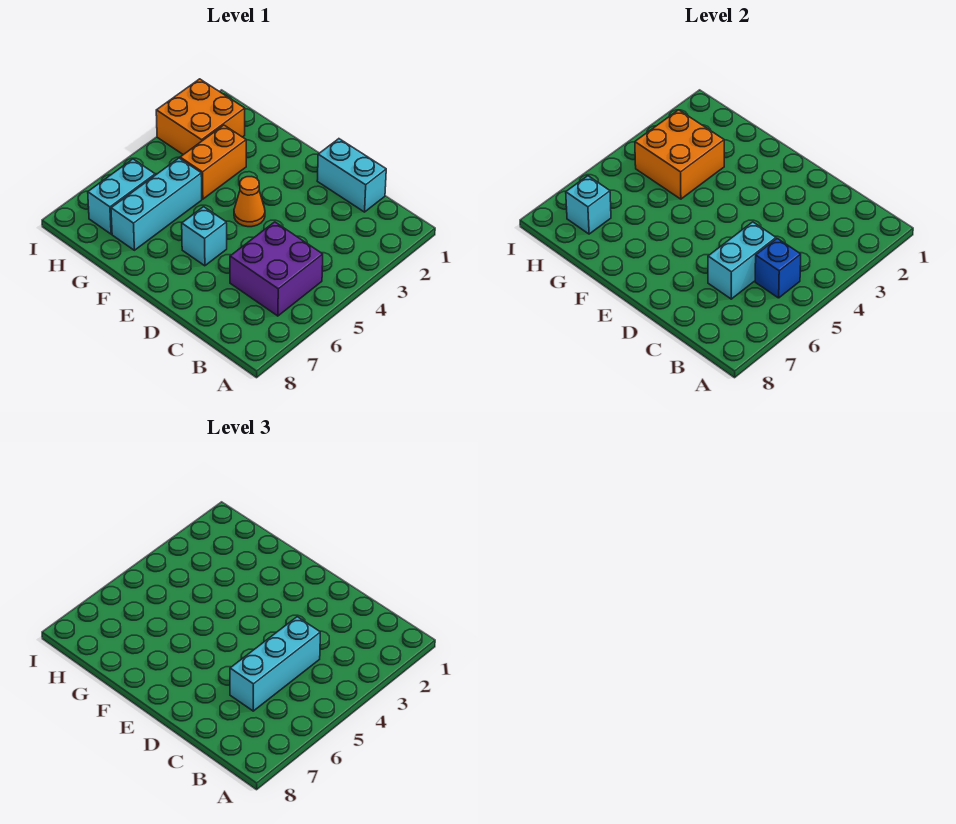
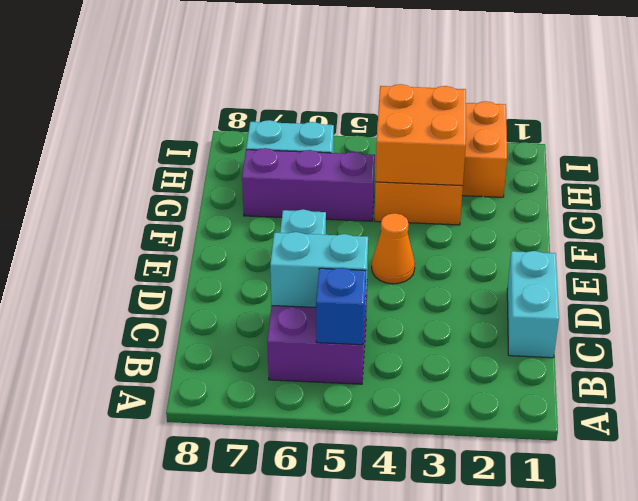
cyan 1x3 brick [230,617,320,711] -> none
cyan 1x3 brick [111,158,202,250] -> purple 1x3 brick [242,148,375,221]
cyan 1x1 brick [566,176,611,234] -> none

